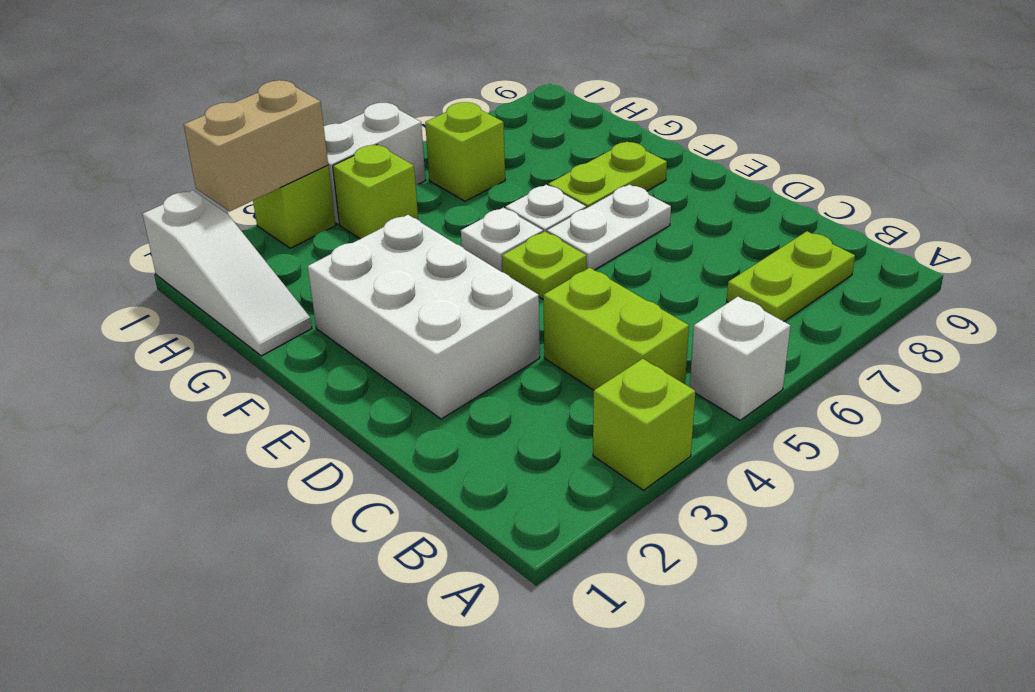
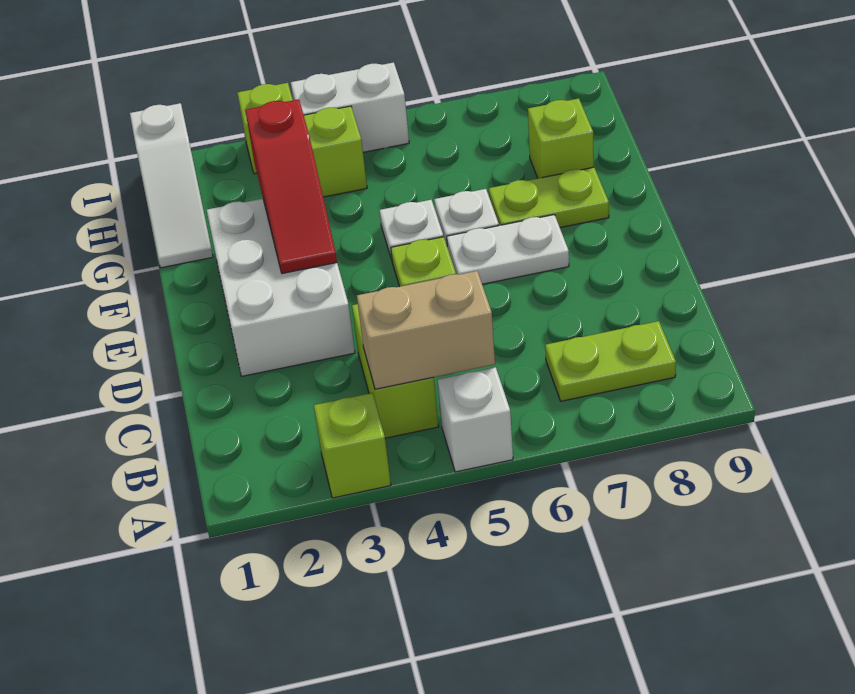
none -> red 1x3 slope [245,99,337,274]
lime 1x1 brick [425,102,505,201] -> lime 1x1 brick moved to [528,98,594,178]
tan 1x2 brick [184,80,328,211] -> tan 1x2 brick moved to [357,271,495,389]

